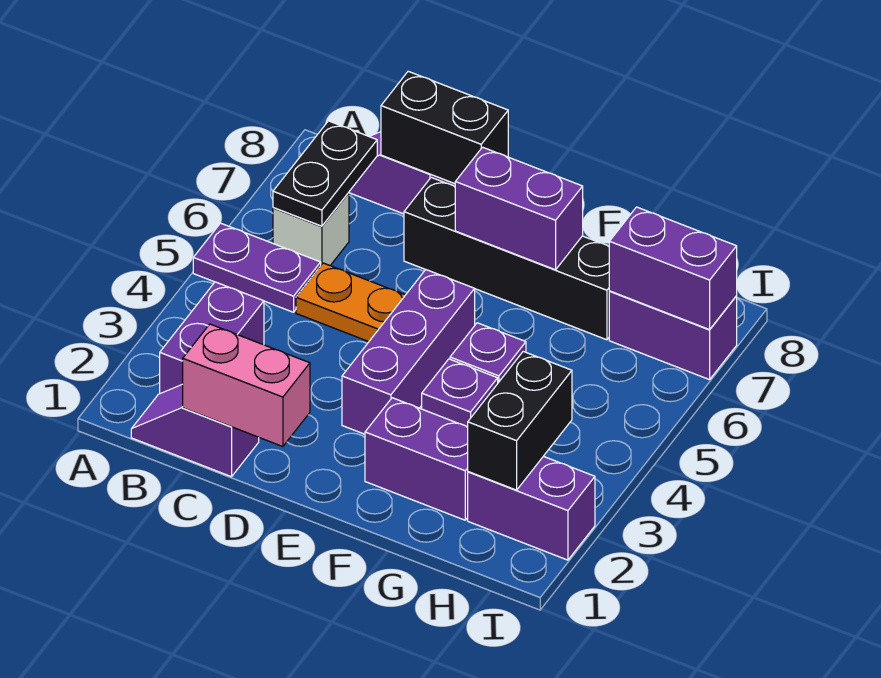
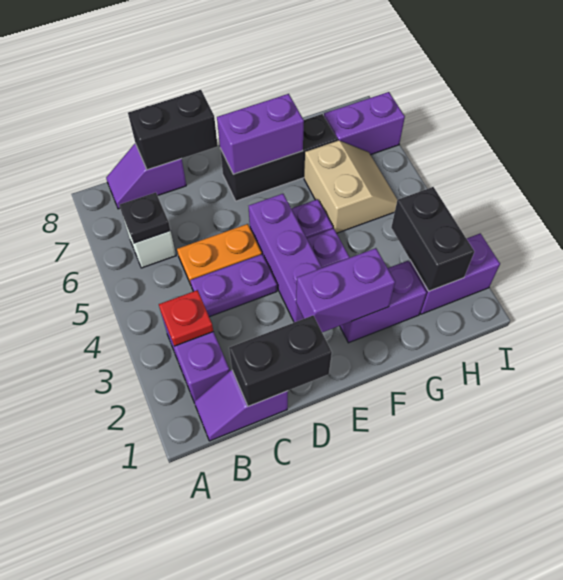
purple 1x2 plate [193,223,321,312] -> purple 1x2 plate moved to [190,254,277,317]
none -> red 1x1 plate [159,290,213,346]
black 1x2 plate [273,121,377,226] -> black 1x1 plate [119,192,170,243]
pink 1x2 brick [183,324,310,447] -> black 1x2 brick [229,316,332,406]
black 1x4 brick [404,177,609,340] -> black 1x3 brick [220,114,337,201]
none -> tan 2x2 slope [304,141,397,233]
purple 1x2 brick [609,207,737,330] -> purple 1x2 brick moved to [296,248,395,332]

